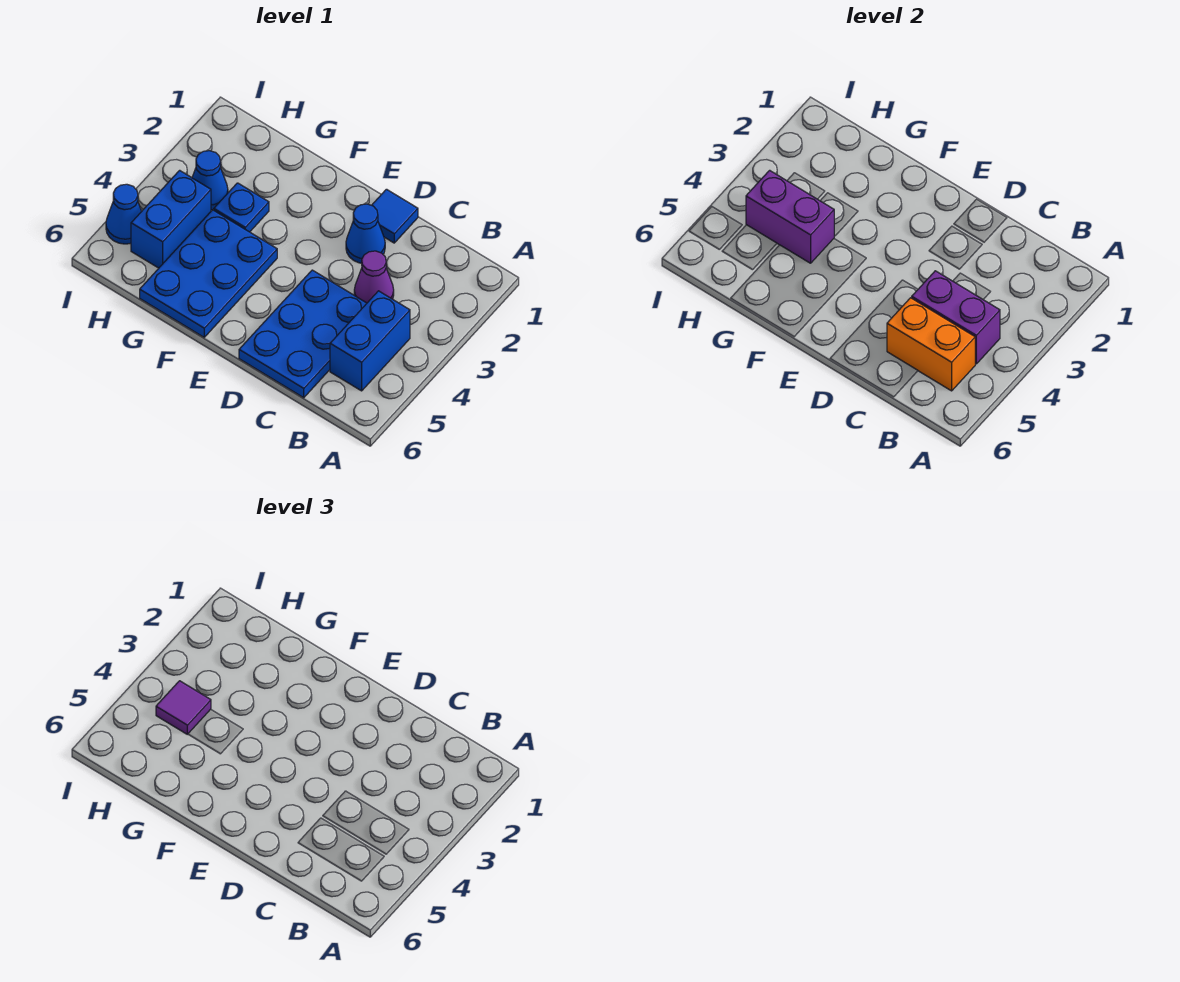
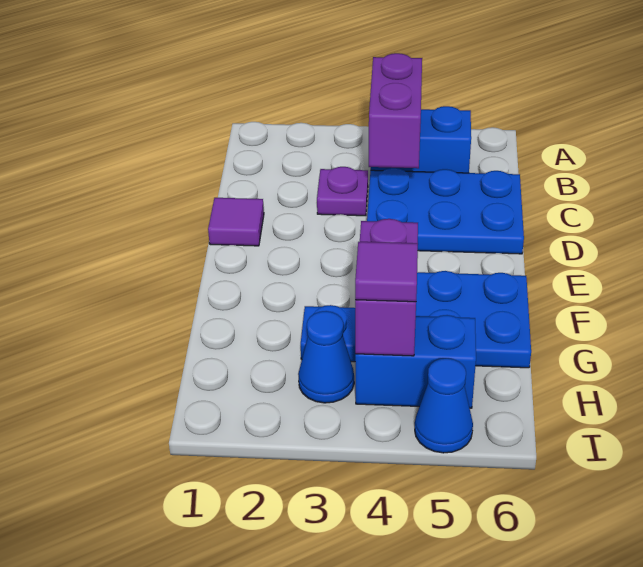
orange 1x2 brick [887,298,975,391] -> none
purple 1x1 cone [354,251,394,303] -> purple 1x1 plate [317,167,368,216]
blue 1x1 tile [372,189,418,243] -> purple 1x1 tile [208,198,264,246]
blue 1x1 cone [346,204,385,263] -> none

